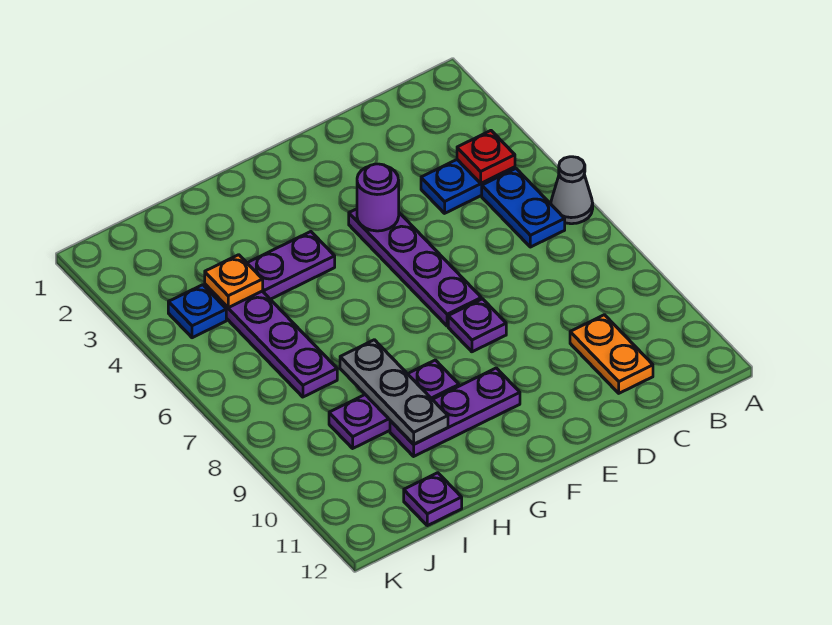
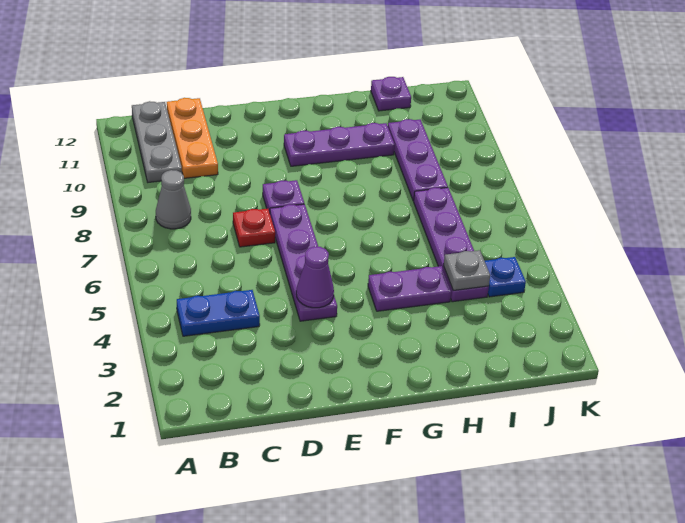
grey 1x1 cone [551,157,593,224] -> grey 1x1 cone moved to [156,170,191,229]
red 1x1 plate [457,131,515,183] -> red 1x1 plate moved to [233,209,275,247]
blue 1x2 plate [482,169,565,247] -> none
orange 1x2 plate [570,315,653,393] -> orange 1x3 plate [167,98,218,178]
purple 1x1 round brick [357,164,399,231] -> purple 1x1 cone [296,246,334,308]
purple 1x3 plate [329,360,459,448] -> purple 1x3 plate turned to [388,119,448,201]
grey 1x3 plate [340,340,448,444] -> grey 1x3 plate moved to [132,101,182,182]
orange 1x1 plate [205,255,263,308] -> grey 1x1 plate [444,250,490,290]

